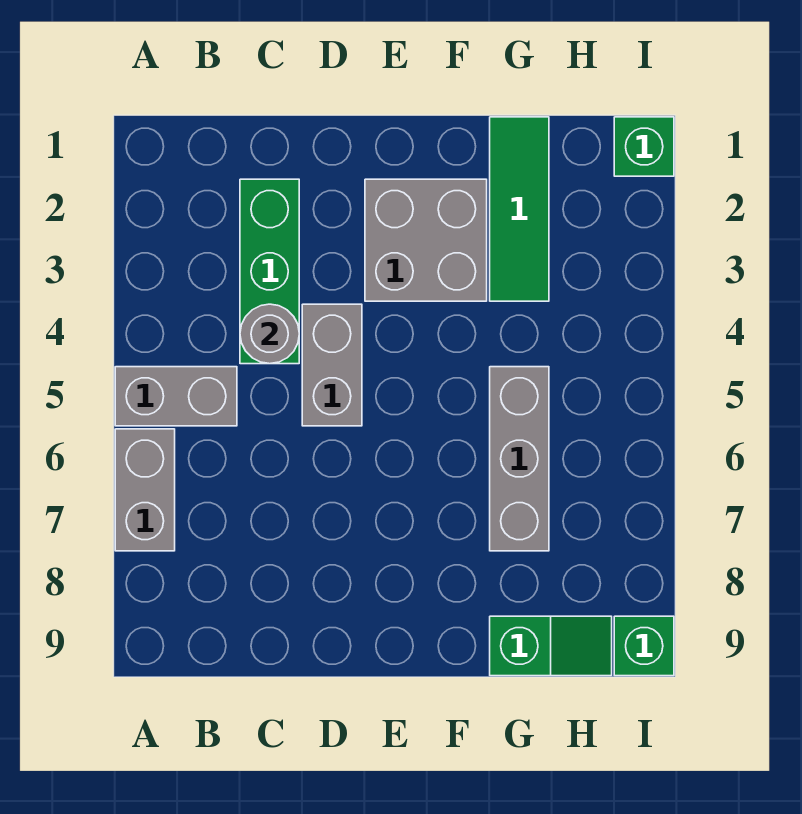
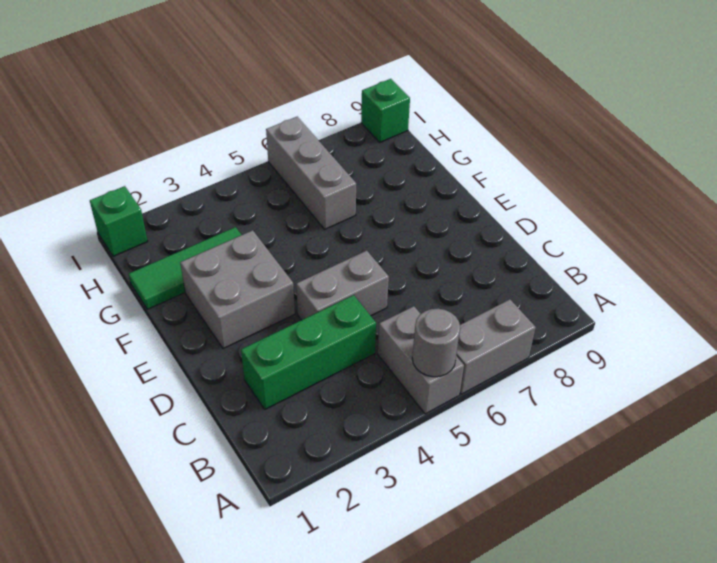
grey 1x1 round brick [240,304,299,364] -> grey 1x1 round brick moved to [412,309,460,377]
grey 1x3 brick [490,367,549,551] -> grey 1x3 brick turned to [266,117,356,229]
green 1x2 slope [490,616,612,676] -> none

